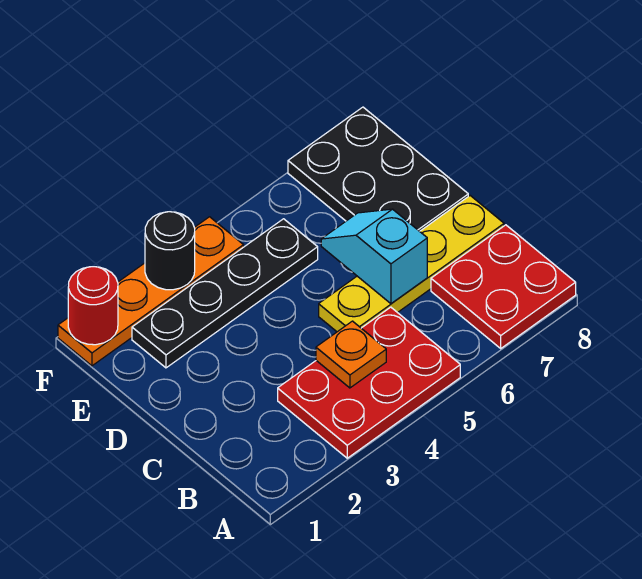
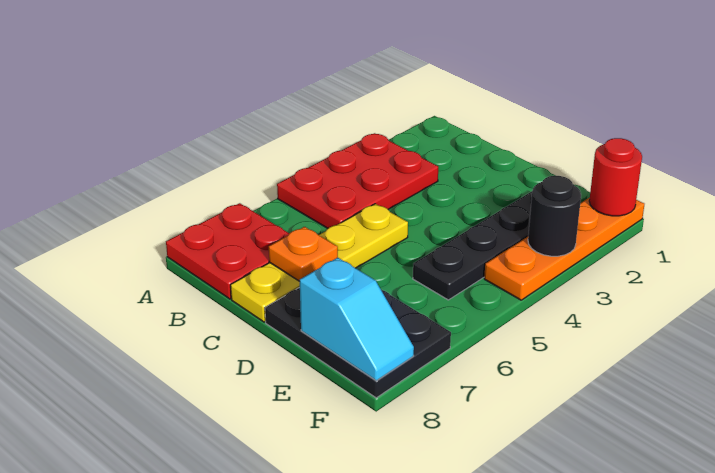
orange 1x1 plate [316,321,386,388] -> orange 1x1 plate moved to [269,227,338,281]
cyan 1x2 slope [321,209,427,304] -> cyan 1x2 slope moved to [300,258,414,381]

